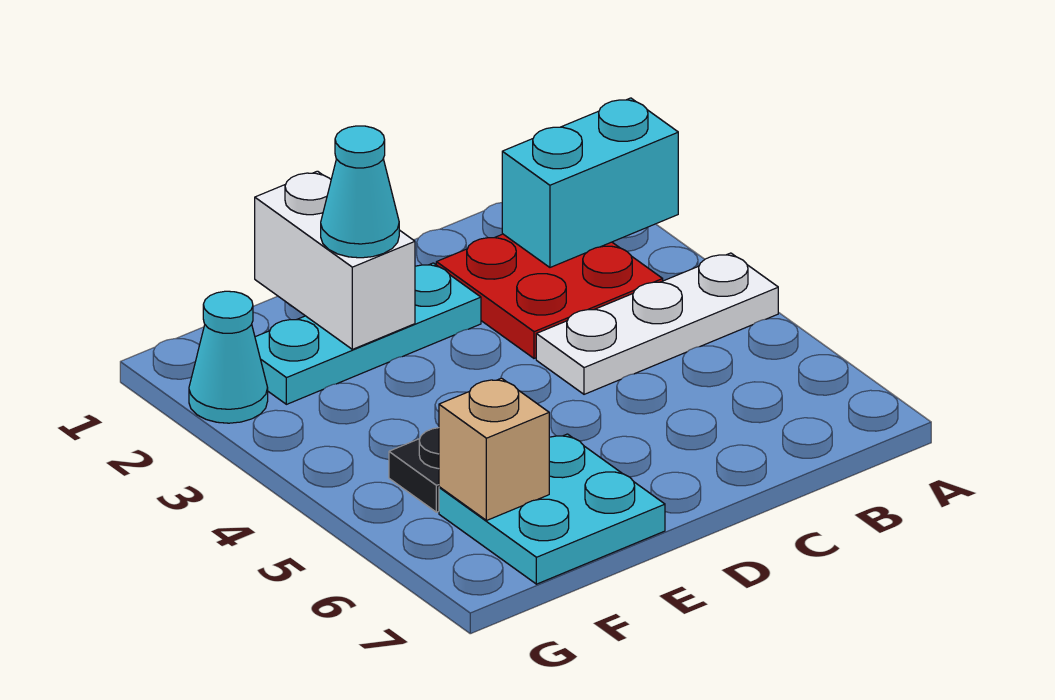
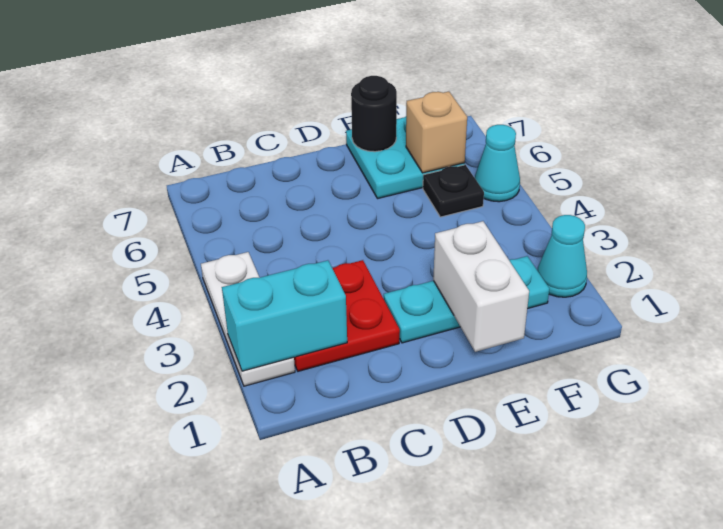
white 1x3 plate [536,253,778,394] -> white 1x3 plate turned to [201,252,295,386]
cyan 1x1 cone [321,126,399,258] -> cyan 1x1 cone moved to [475,125,520,202]
none -> black 1x1 round brick [351,76,397,152]

